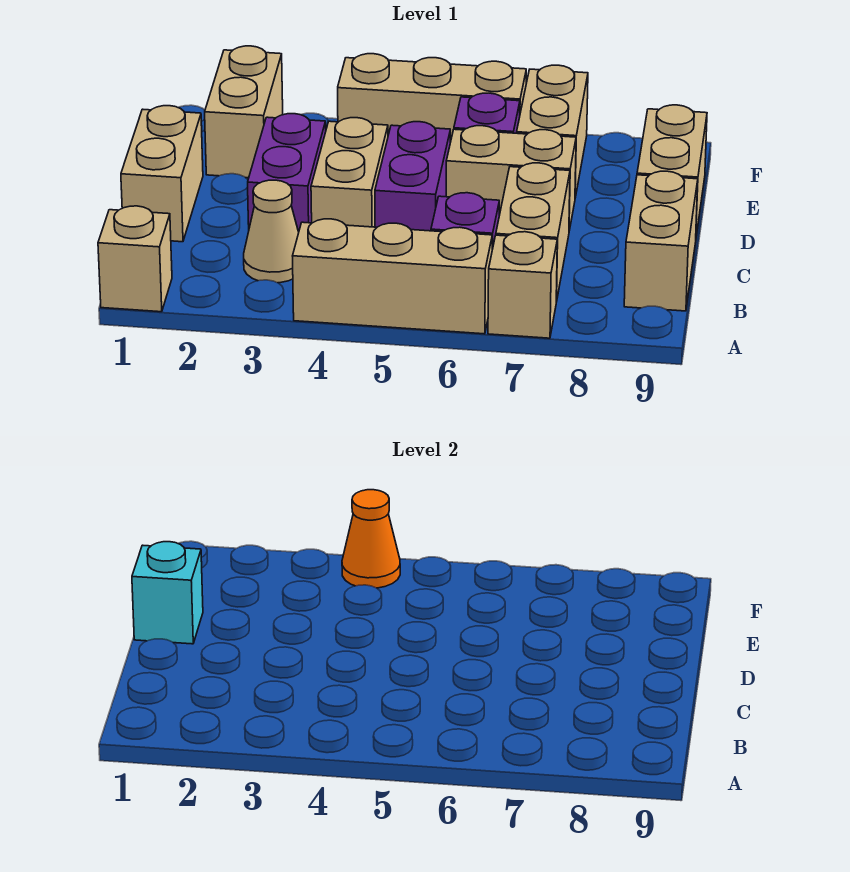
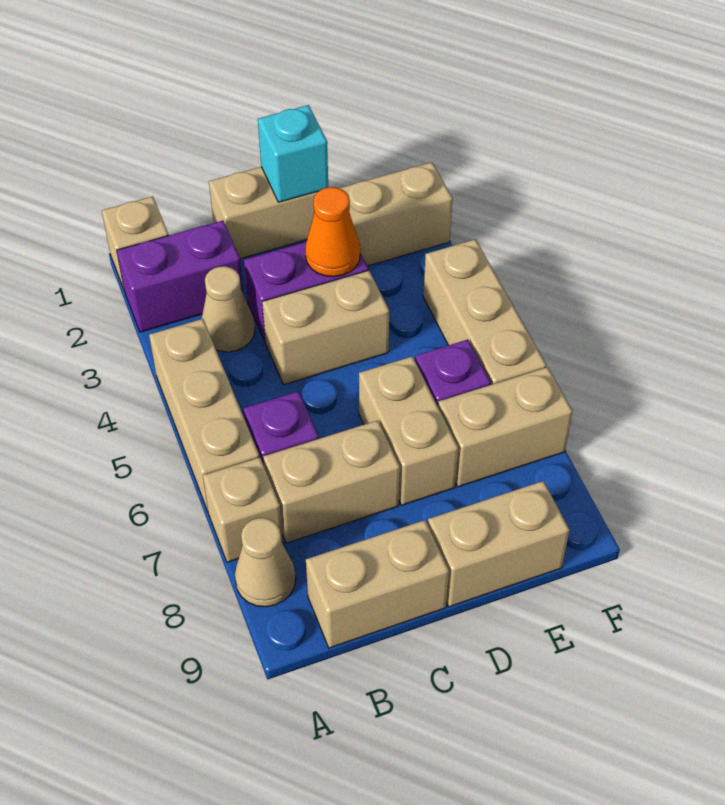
none -> tan 1x1 cone [235,518,296,607]
purple 1x2 brick [375,122,450,231] -> purple 1x2 brick moved to [117,221,244,332]
orange 1x1 cone [342,490,400,588] -> orange 1x1 cone moved to [305,187,360,277]

